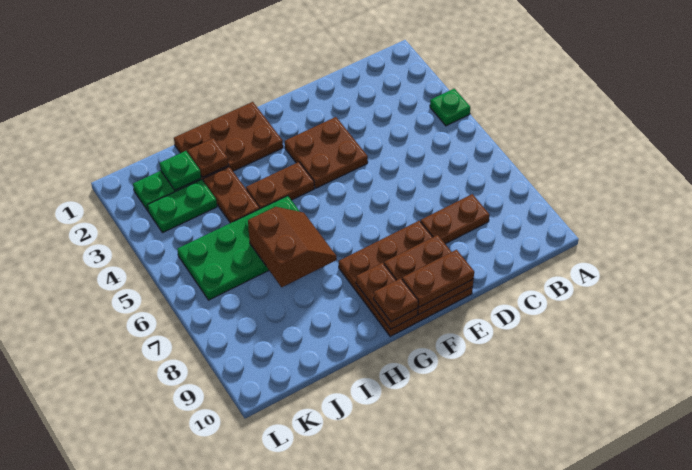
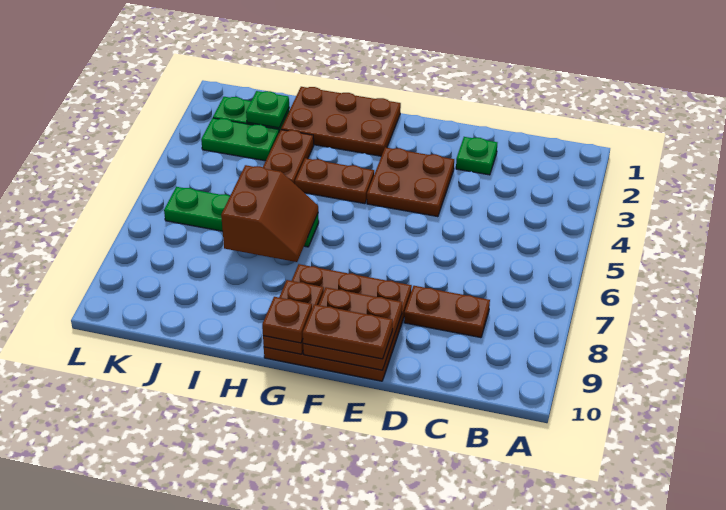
green 1x1 plate [430,89,470,126] -> green 1x1 plate moved to [456,137,497,175]
green 2x4 plate [177,196,300,300] -> green 1x4 plate [164,187,319,247]
brown 1x1 plate [187,138,229,177] -> none

